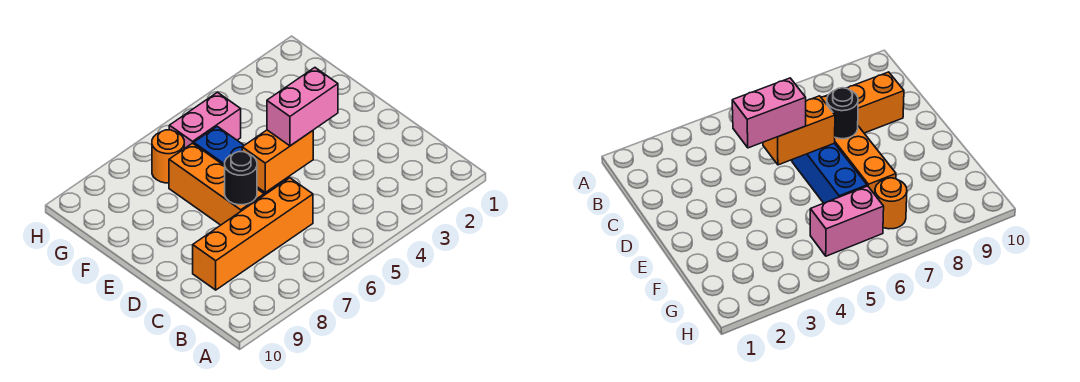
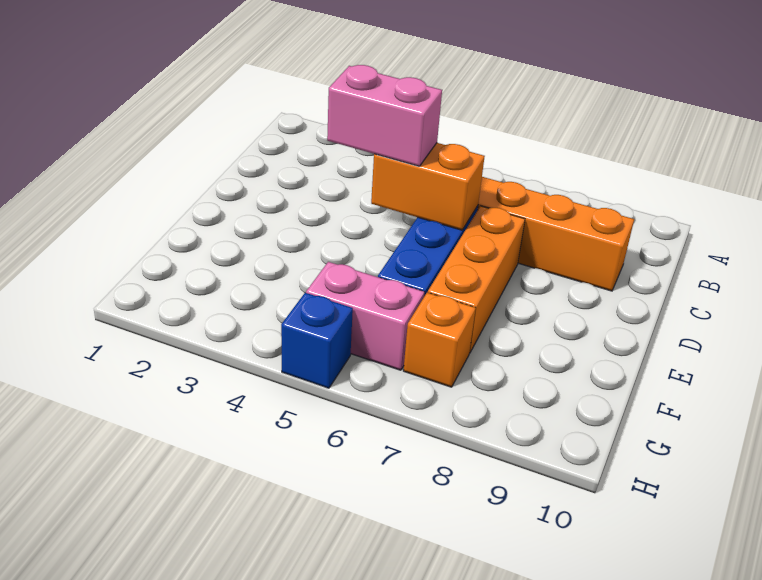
black 1x1 round brick [225,152,257,205] -> none
orange 1x1 round brick [152,130,184,183] -> orange 1x1 brick [403,292,476,387]
none -> blue 1x1 brick [281,293,353,388]

